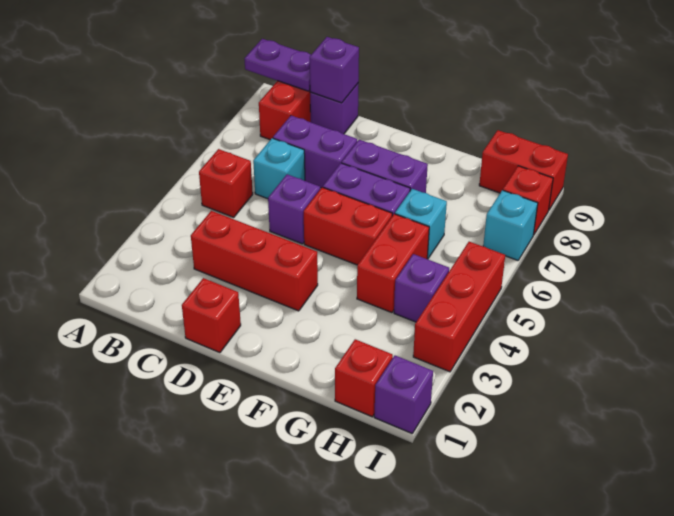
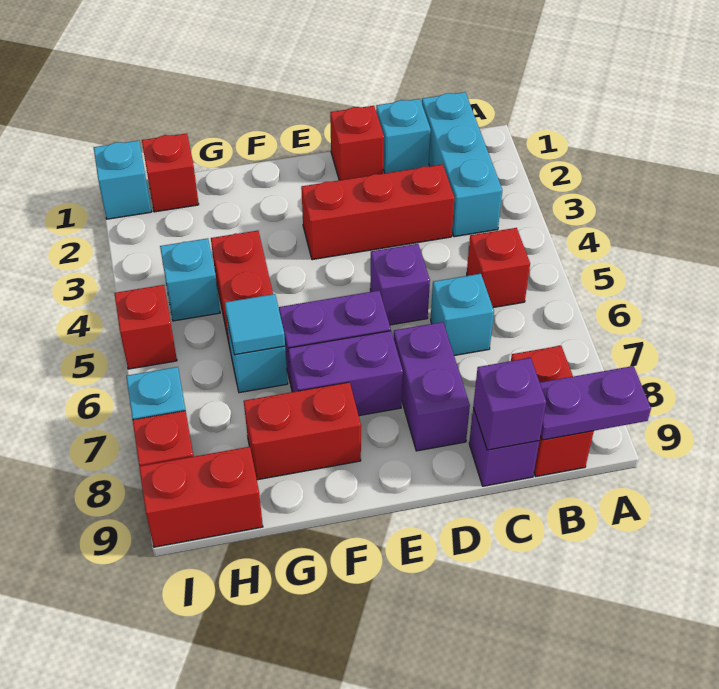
none -> cyan 1x3 brick [422,92,502,237]
none -> cyan 1x1 brick [376,99,431,173]
purple 1x2 brick [273,116,357,188] -> purple 1x2 brick turned to [394,322,470,451]
red 1x2 brick [304,187,392,265] -> red 1x2 brick moved to [244,382,361,480]
none -> cyan 1x1 tile [225,294,285,355]
purple 1x1 brick [394,254,449,322] -> cyan 1x1 brick [160,238,220,321]
purple 1x1 brick [374,355,433,433] -> cyan 1x1 brick [94,141,151,219]
red 1x3 brick [413,242,505,372] -> red 1x1 brick [114,285,177,369]

